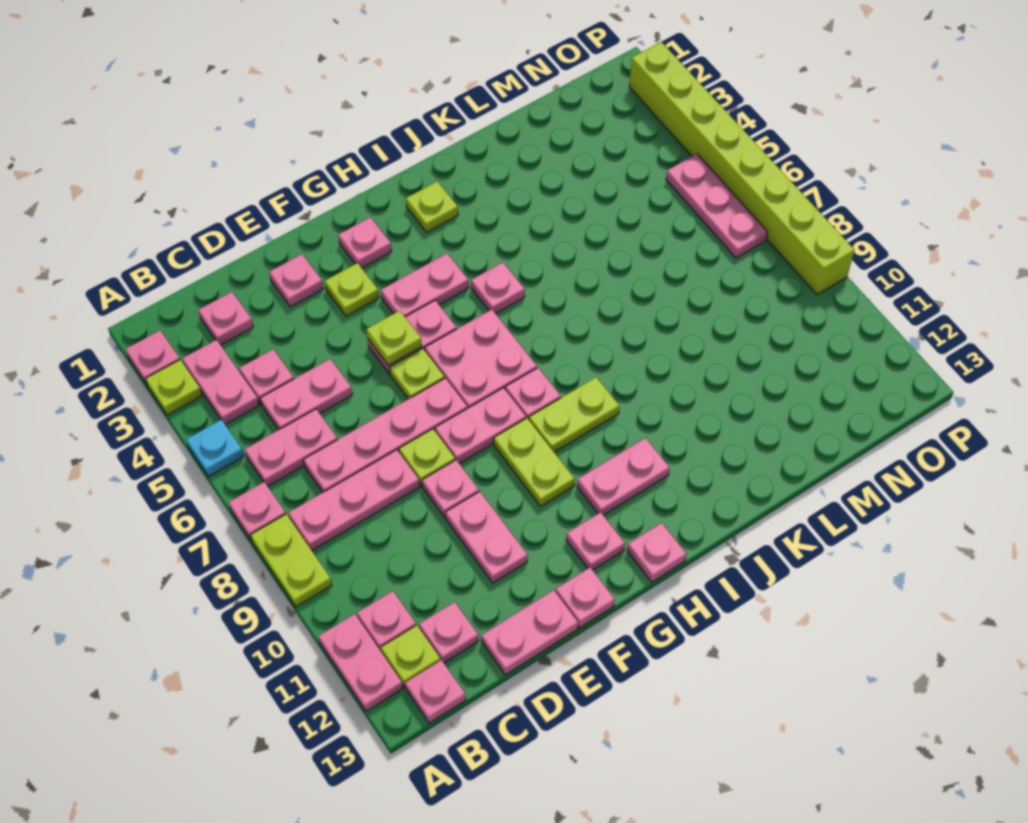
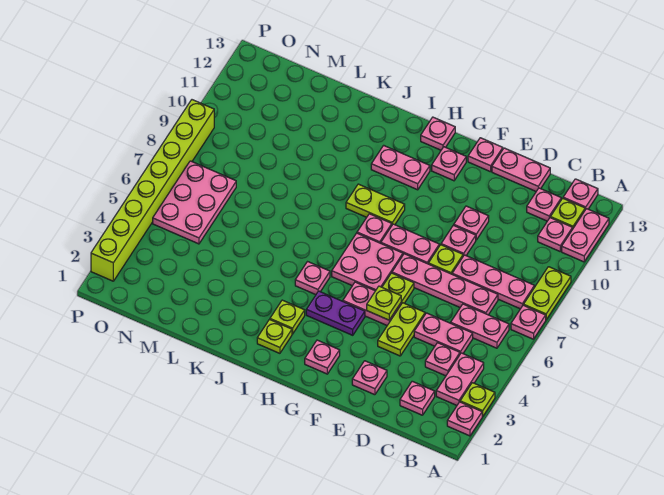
cyan 1x1 plate [186,420,244,477] -> none
pink 1x2 plate [445,492,528,583] -> pink 1x1 plate [454,206,489,240]
lime 1x1 plate [325,263,379,316] -> lime 1x1 plate moved to [270,300,305,334]
pink 1x2 plate [381,254,469,317] -> purple 1x2 plate [306,291,365,335]
lime 1x2 plate [494,418,575,506] -> lime 1x2 plate moved to [378,303,425,356]
pink 1x3 plate [666,154,768,258] -> pink 2x3 plate [153,161,236,244]

